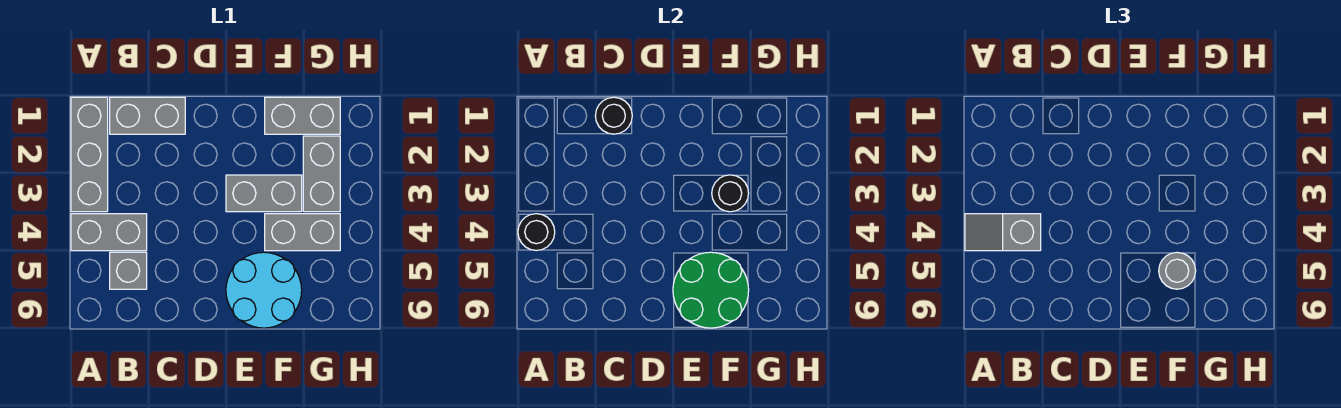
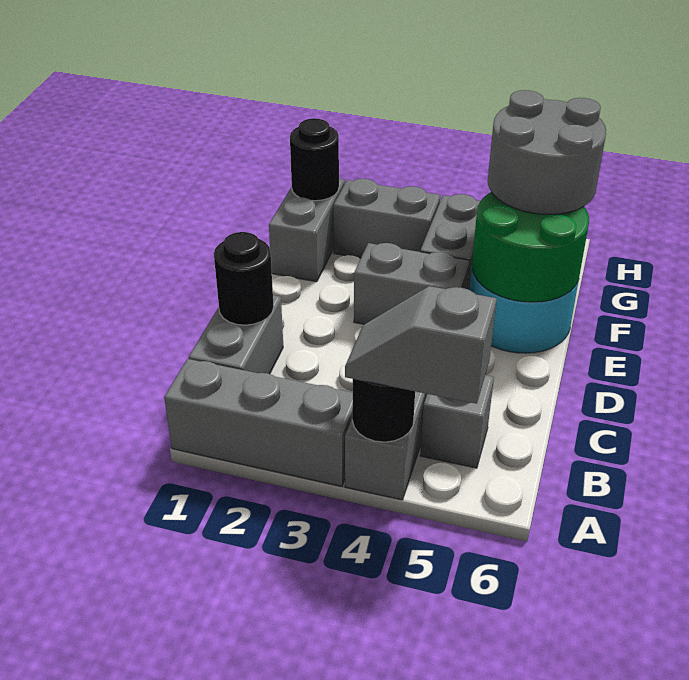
grey 1x2 slope [965,214,1041,251] -> grey 1x2 slope turned to [345,286,497,404]
grey 1x2 brick [226,175,302,212] -> grey 1x2 brick turned to [354,243,470,324]
black 1x1 round brick [712,175,749,212] -> black 1x1 round brick moved to [290,118,339,201]
grey 1x1 round brick [1159,252,1196,289] -> grey 2x2 round brick [488,90,606,214]

